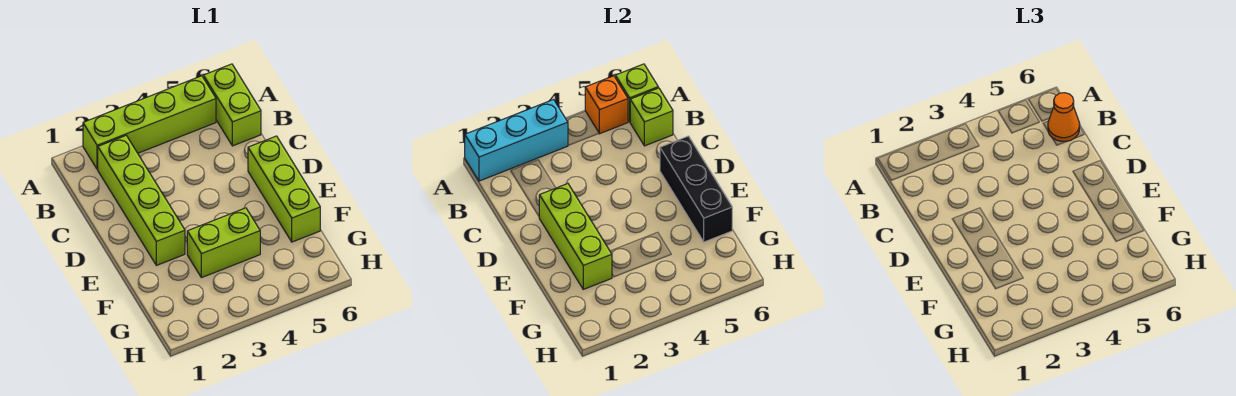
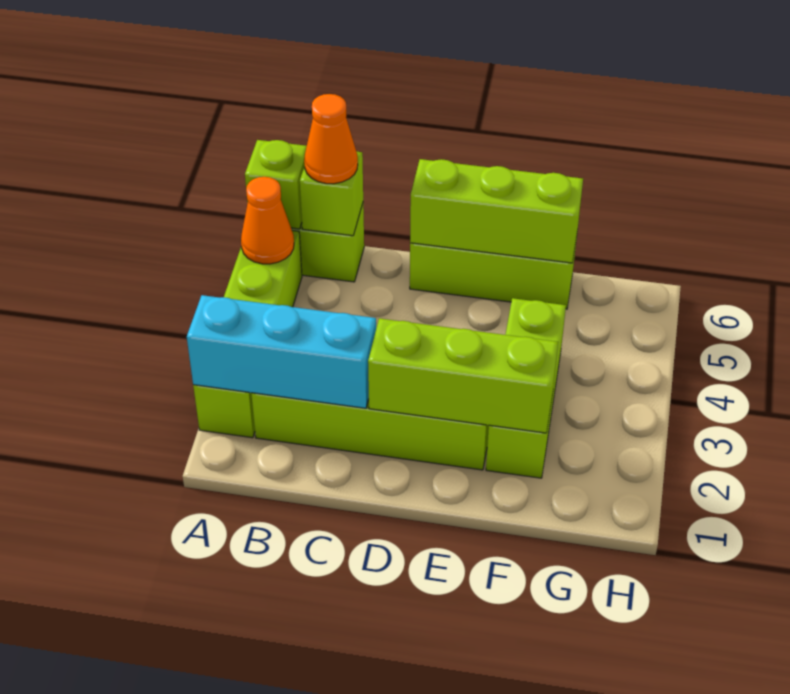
cyan 1x3 brick [465,100,568,181] -> cyan 1x3 brick turned to [187,295,376,408]
orange 1x1 brick [585,76,628,134] -> orange 1x1 cone [241,177,294,264]
black 1x3 brick [660,136,732,242] -> lime 1x3 brick [410,159,583,263]
lime 1x2 brick [187,208,260,278] -> lime 1x3 brick [486,298,566,478]

